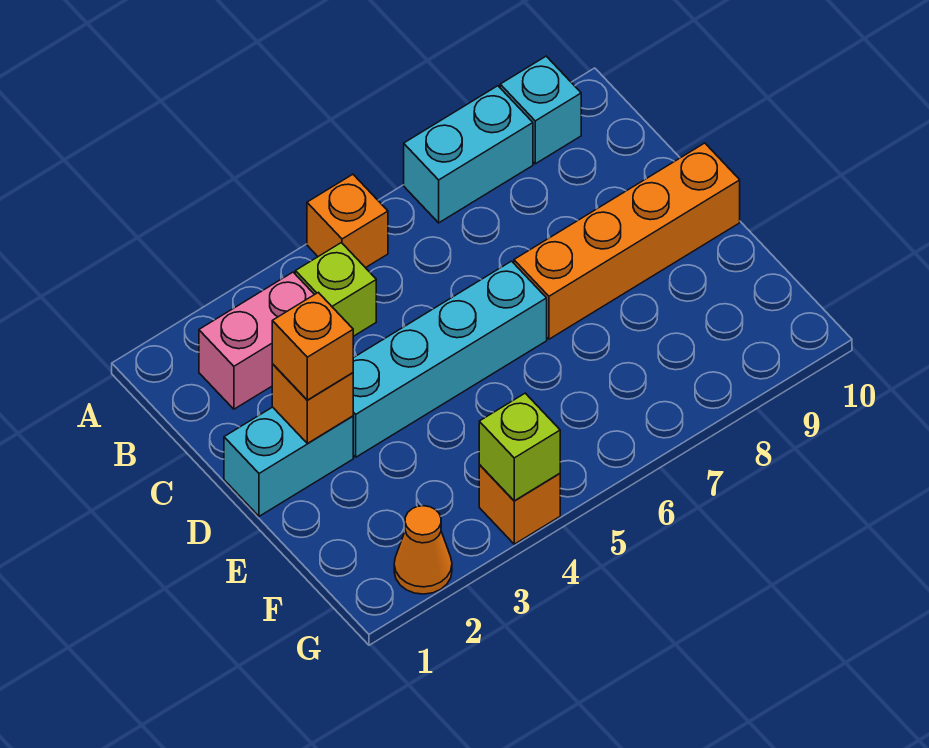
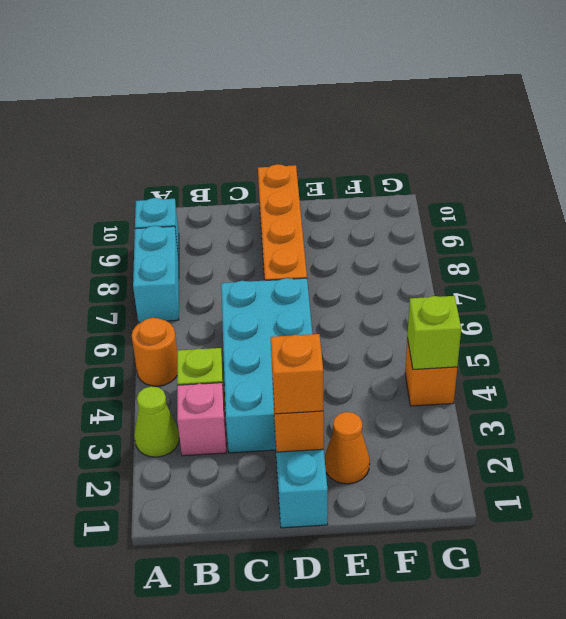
none -> lime 1x1 cone [134,386,179,457]
orange 1x1 brick [307,174,388,268] -> orange 1x1 round brick [132,318,177,386]
pink 1x2 brick [199,272,314,409] -> pink 1x1 brick [177,383,226,456]
cyan 1x4 brick [353,261,547,457] -> cyan 2x4 brick [221,278,312,453]
orange 1x1 cone [394,506,452,594] -> orange 1x1 cone moved to [325,412,370,484]

